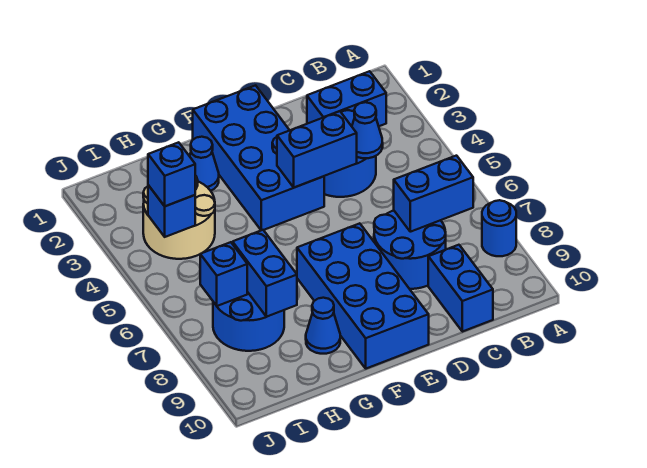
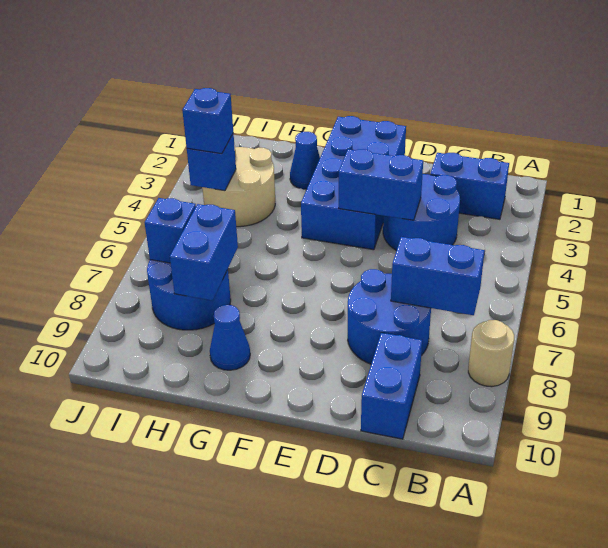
blue 1x1 round brick [482,200,516,256] -> tan 1x1 round brick [468,320,514,387]
blue 1x1 cone [352,102,383,158] -> none
blue 2x4 brick [297,223,429,369] -> none

